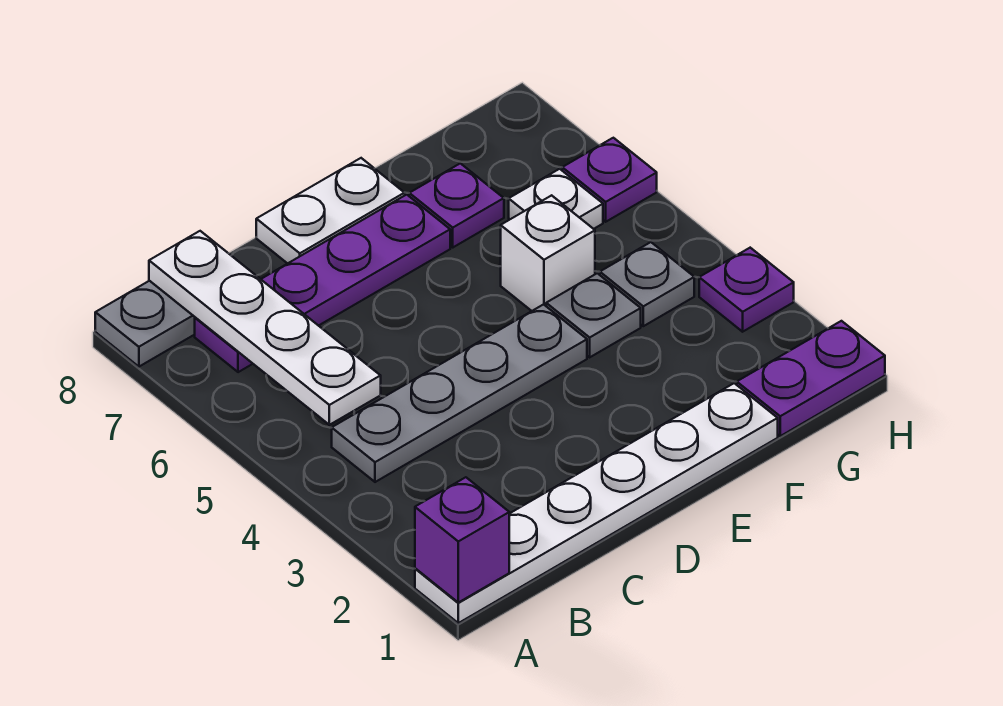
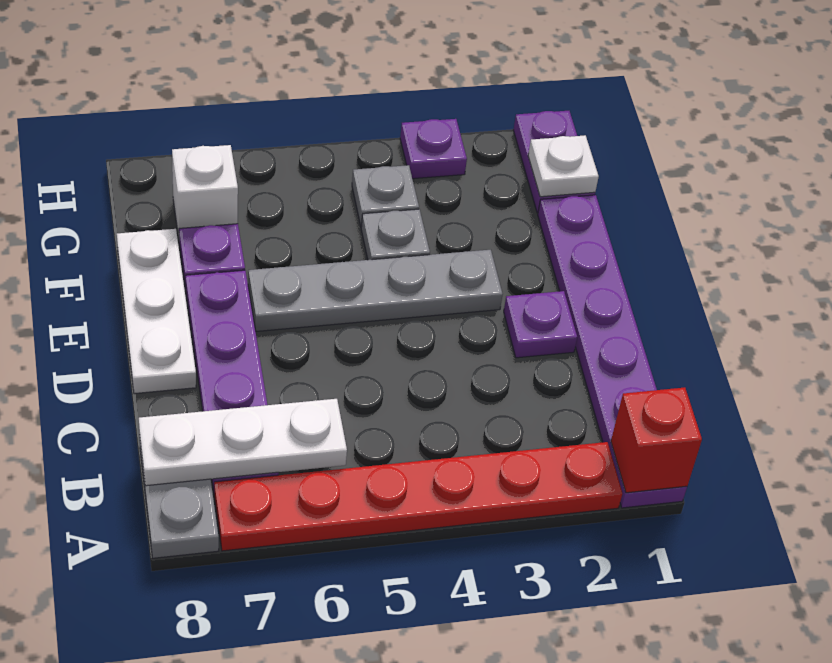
white 1x6 plate [415,383,778,623] -> purple 1x6 plate [538,195,687,508]
purple 1x1 brick [415,477,509,602] -> red 1x1 brick [611,387,702,493]
none -> red 1x6 plate [214,442,622,551]
grey 1x4 plate [332,304,587,482] -> grey 1x4 plate turned to [248,250,503,331]
white 1x4 plate [149,231,381,425] -> white 1x3 plate [139,399,347,486]
white 1x2 plate [256,158,405,264] -> white 1x3 plate [117,229,196,394]
white 1x1 brick [501,195,595,311] -> white 1x1 brick moved to [172,145,238,238]
white 1x1 plate [509,169,603,229] -> white 1x1 plate moved to [528,135,599,197]
purple 1x1 plate [562,138,657,222] -> purple 1x1 plate moved to [504,291,577,358]

